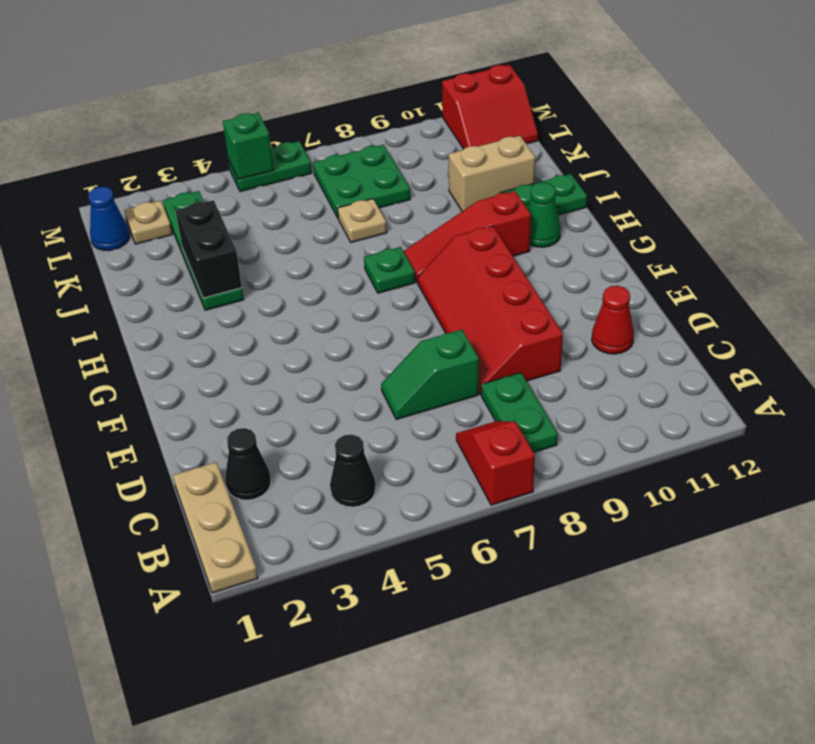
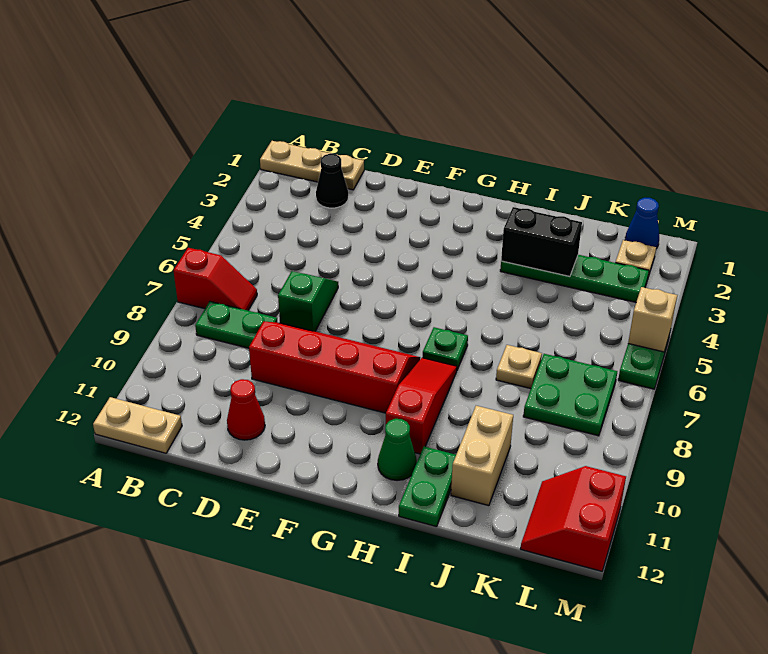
none -> tan 1x2 plate [93,397,182,453]
black 1x1 cone [330,435,376,507] -> none
green 1x1 brick [223,113,274,179] -> tan 1x1 brick [628,287,677,352]

